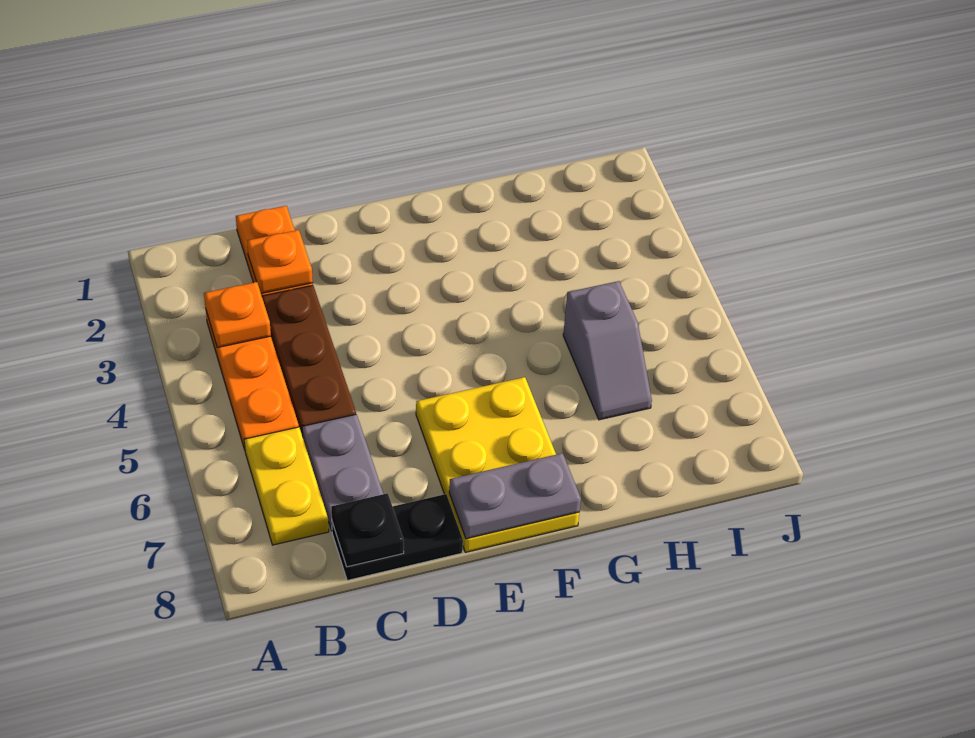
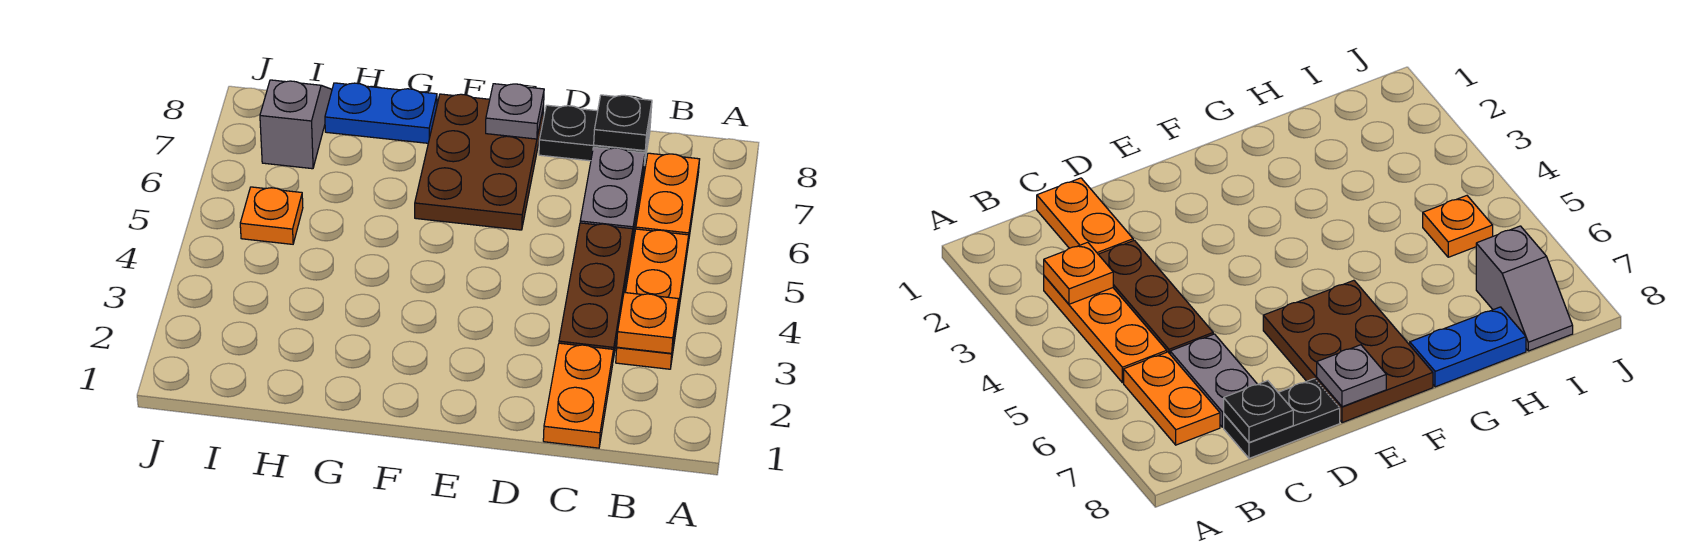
yellow 1x2 plate [244,427,329,545] -> orange 1x2 plate [636,153,700,243]
orange 1x1 plate [247,230,313,293] -> orange 1x1 plate moved to [240,187,303,244]
yellow 2x3 plate [416,377,579,552] -> brown 2x3 plate [415,94,544,230]
grey 1x2 plate [449,453,581,539] -> grey 1x1 plate [486,84,544,139]
none -> blue 1x2 plate [325,83,437,143]
grey 1x2 slope [563,281,652,420] -> grey 1x2 slope moved to [260,80,332,169]

